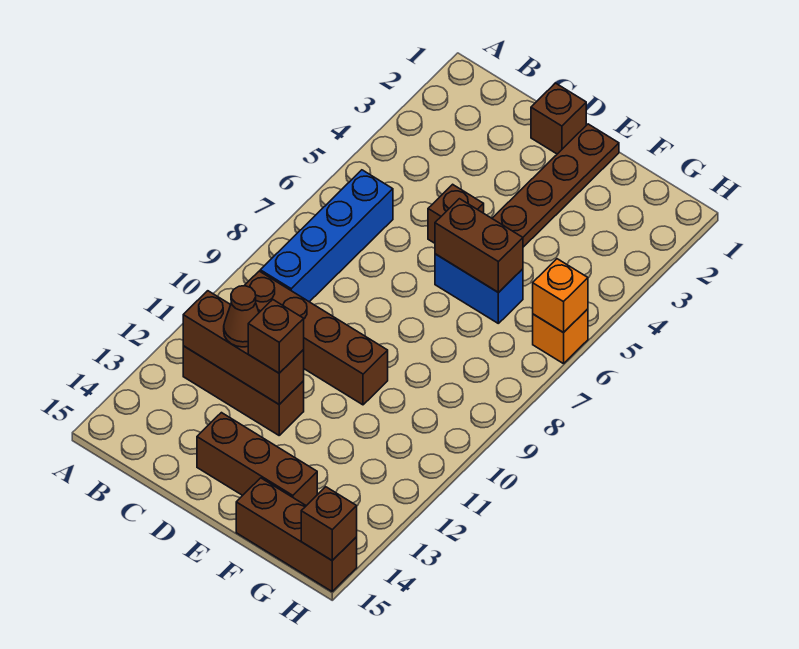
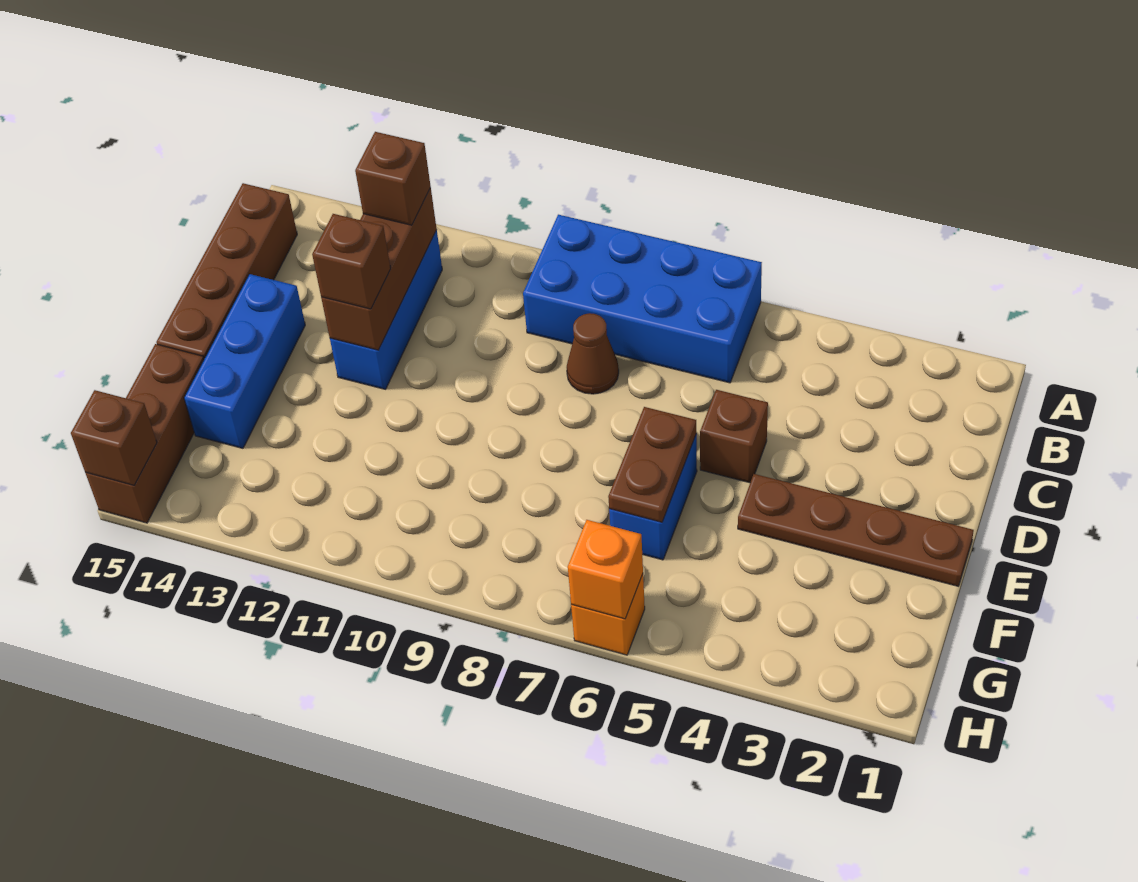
blue 1x4 brick [260,170,393,302] -> blue 2x4 brick [523,215,762,383]
brown 1x4 brick [244,271,388,405] -> brown 1x4 brick moved to [156,183,297,359]
brown 1x3 brick [183,346,304,435] -> blue 1x3 brick [330,230,442,389]
brown 1x1 cone [224,286,259,347] -> brown 1x1 cone moved to [567,313,619,394]
brown 1x1 brick [531,83,586,154] -> brown 1x1 brick moved to [355,132,431,225]
brown 1x3 brick [197,413,317,506] -> blue 1x3 brick [184,274,305,448]
brown 1x2 brick [435,199,523,293] -> brown 1x2 plate [608,407,697,522]

